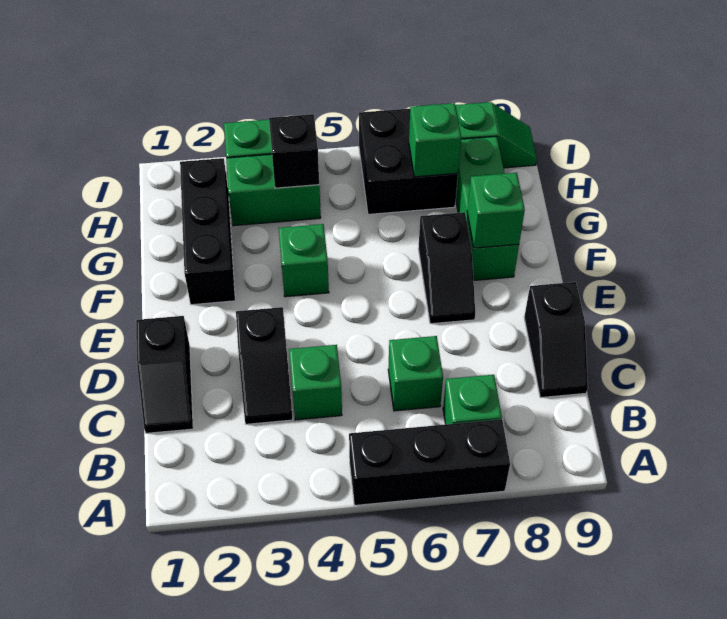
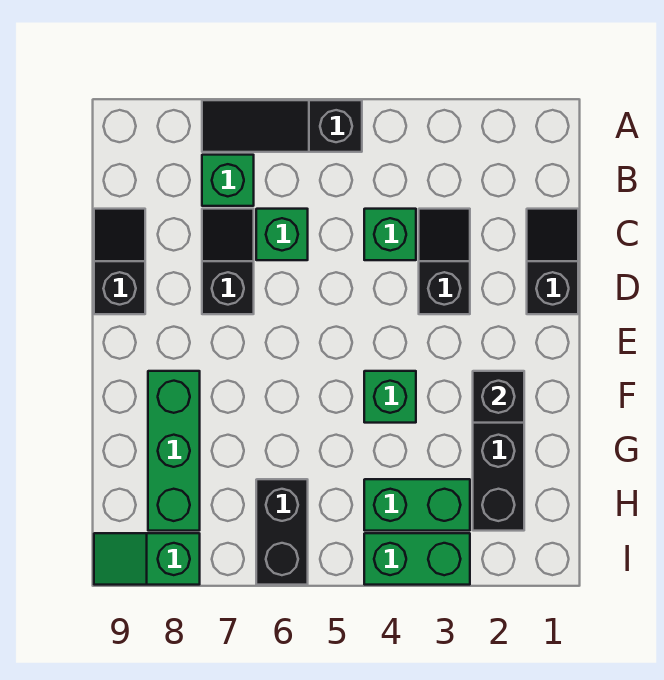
black 1x3 brick [349,419,510,505] -> black 1x3 slope [202,100,362,152]
black 1x2 slope [418,212,475,324] -> black 1x2 slope moved to [202,209,254,314]
green 1x1 brick [467,173,525,248] -> none
black 1x1 brick [269,114,319,188] -> black 1x1 brick moved to [473,371,524,423]
black 2x2 brick [359,109,458,214] -> black 1x2 brick [256,479,308,585]
green 1x1 brick [409,103,461,177] -> none

